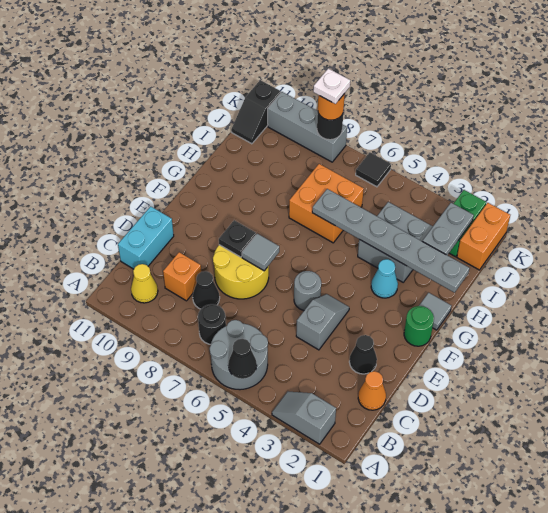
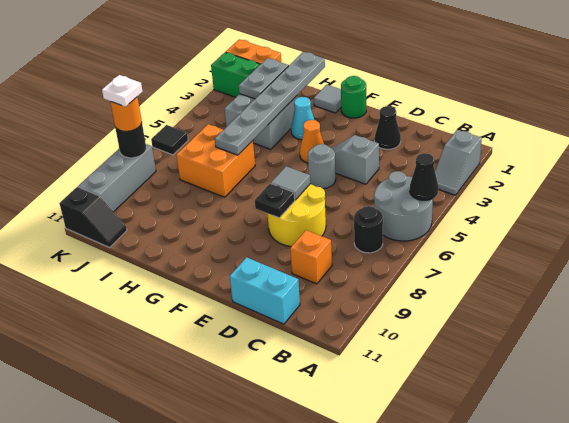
yellow 1x1 cone [131,264,158,303] -> none
orange 1x1 cone [358,371,386,410] -> orange 1x1 cone moved to [300,120,324,163]
black 1x1 cone [193,271,220,309] -> none
grey 1x2 plate [422,203,474,255] -> grey 1x2 plate turned to [239,58,288,99]

